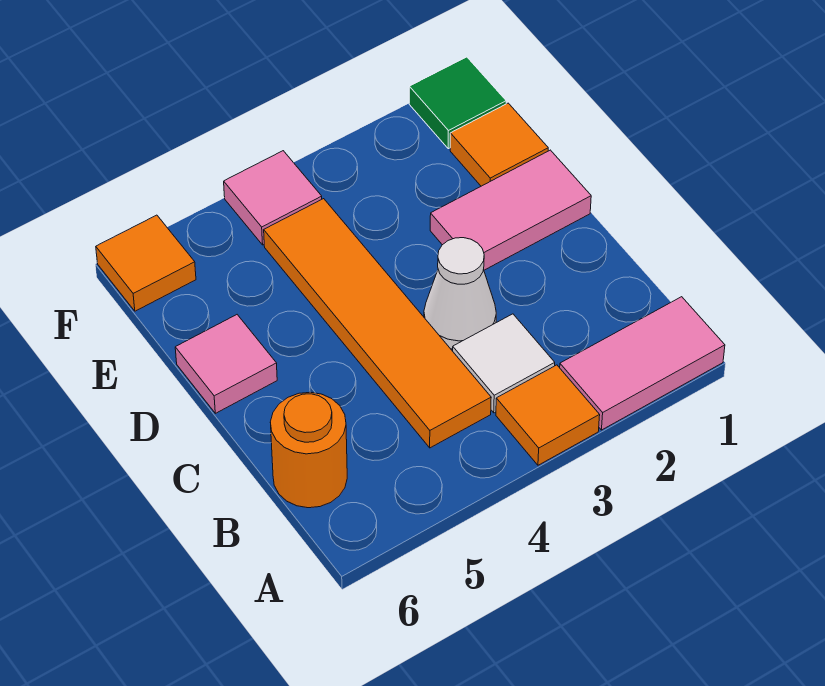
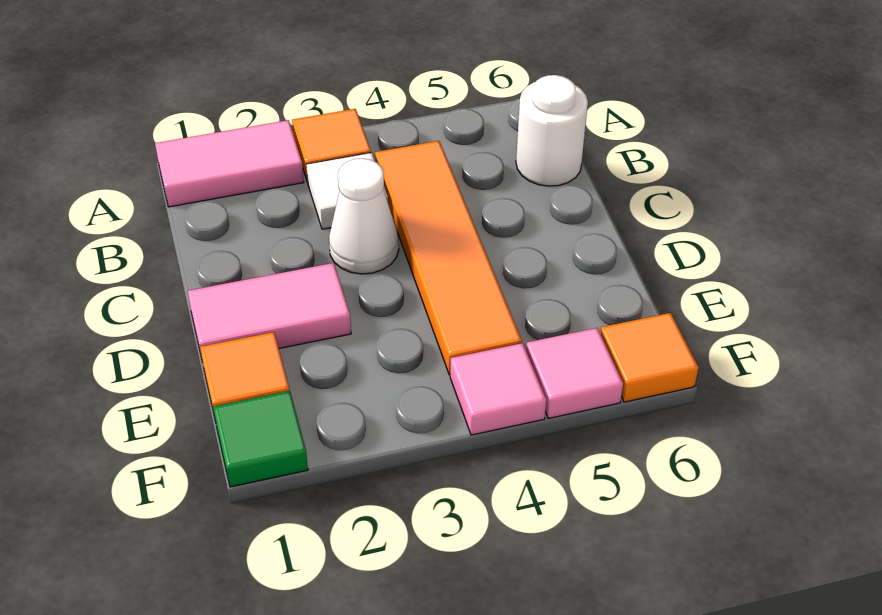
orange 1x1 round brick [270,392,347,508] -> white 1x1 round brick [516,75,588,186]
pink 1x1 tile [175,315,277,413] -> pink 1x1 tile moved to [526,328,623,418]

